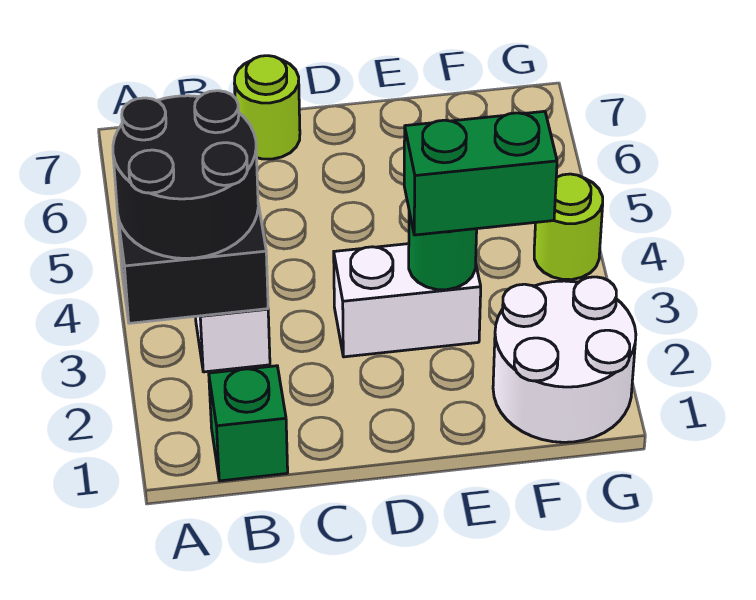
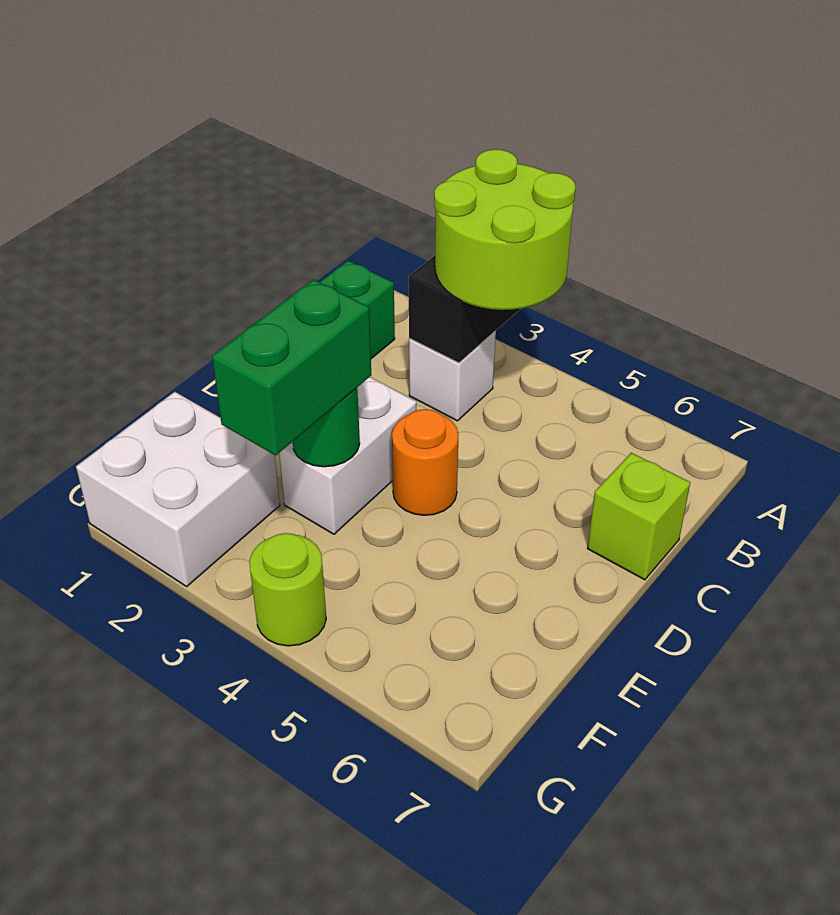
black 2x2 round brick [113,91,258,259] -> lime 2x2 round brick [434,149,576,310]
lime 1x1 round brick [234,56,300,159] -> lime 1x1 brick [588,453,690,580]
none -> orange 1x1 round brick [392,409,459,515]
white 2x2 round brick [493,277,636,442] -> white 2x2 brick [76,392,280,586]

